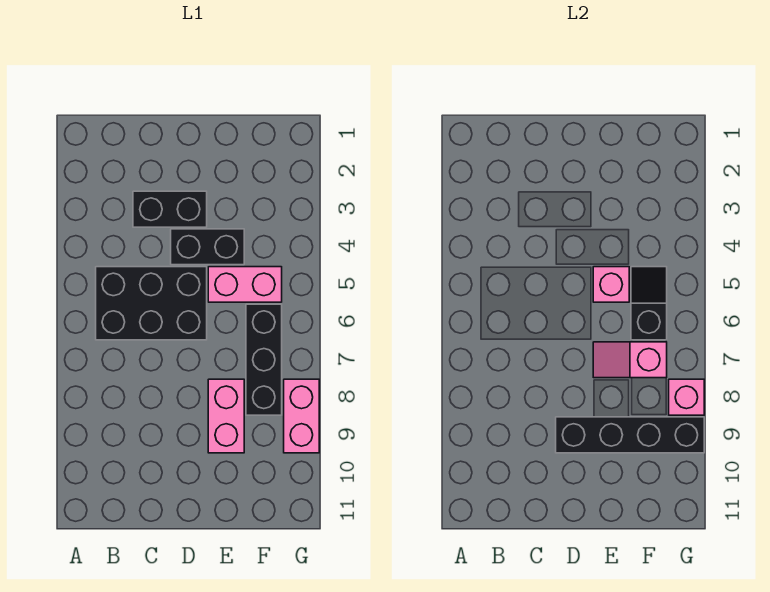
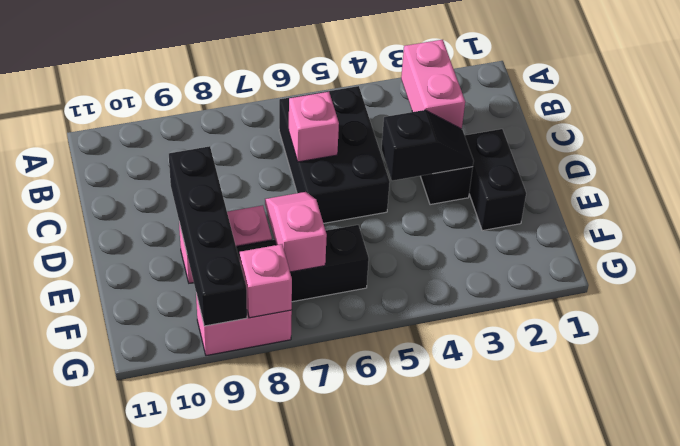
black 1x2 brick [171,229,244,265] -> black 1x2 brick moved to [465,129,526,231]
pink 1x2 brick [208,267,282,302] -> pink 1x2 brick moved to [401,40,465,129]
pink 1x1 brick [593,267,629,302] -> pink 1x1 brick moved to [289,92,339,162]
black 1x2 slope [631,267,667,340] -> black 1x2 slope moved to [382,110,474,181]

